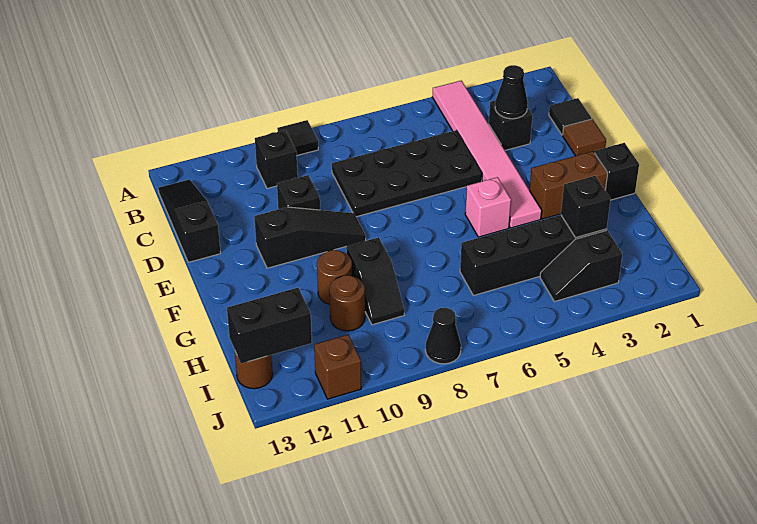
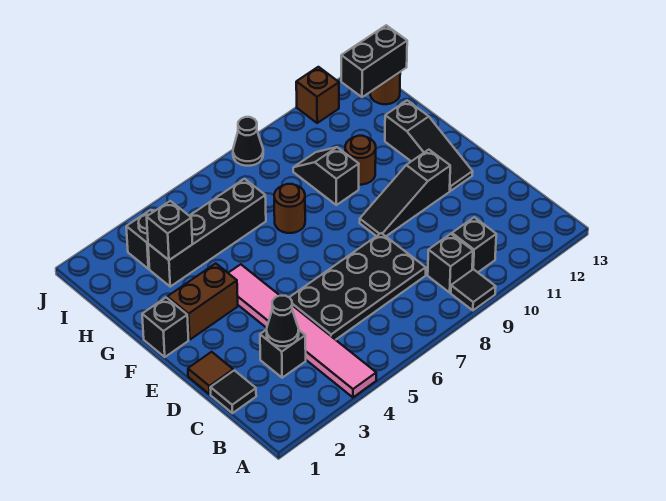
black 1x3 slope [158,179,220,262] -> black 1x3 slope moved to [385,101,473,191]
black 1x1 brick [277,175,320,210] -> black 1x1 brick moved to [428,234,473,292]
pink 1x1 brick [465,177,511,237] -> none
brown 1x1 round brick [329,275,365,331] -> brown 1x1 round brick moved to [274,184,305,233]

